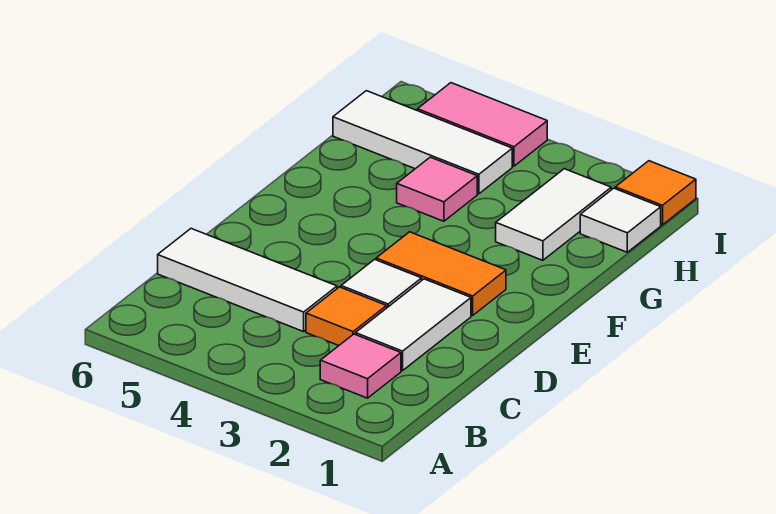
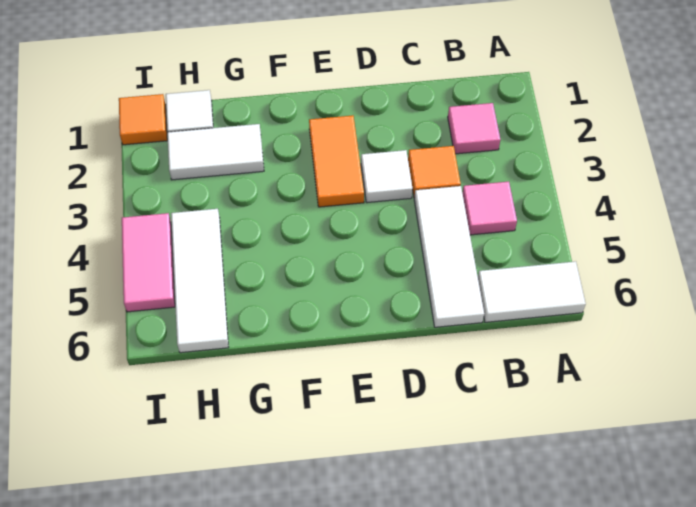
white 1x2 tile [356,279,471,371] -> white 1x2 tile moved to [478,261,586,322]
pink 1x1 tile [397,157,477,221] -> pink 1x1 tile moved to [462,182,517,235]

